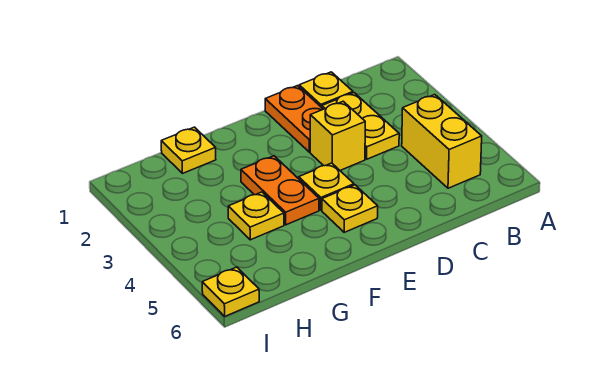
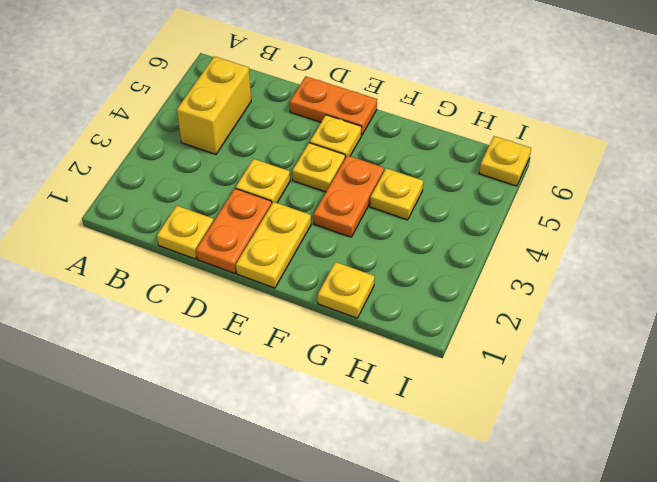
yellow 1x2 plate [322,93,399,159] -> yellow 1x2 plate moved to [236,202,311,288]
yellow 1x1 brick [310,101,365,170] -> yellow 1x1 plate [236,159,290,203]
none -> orange 1x2 plate [290,76,377,136]

